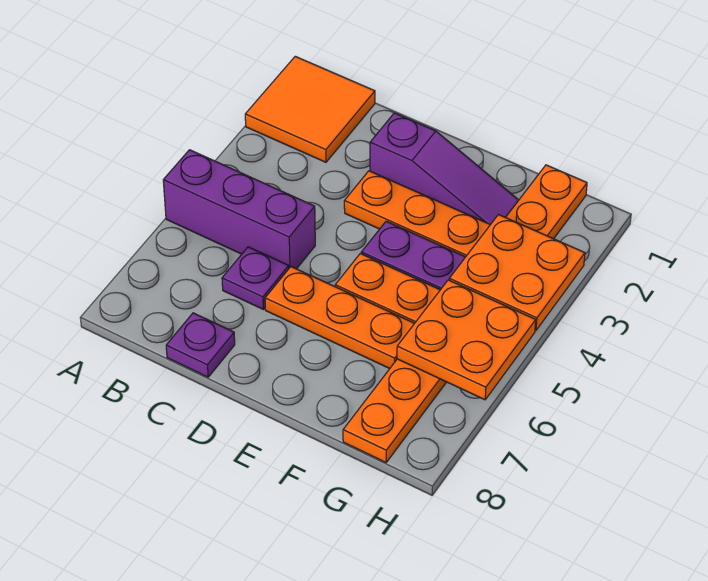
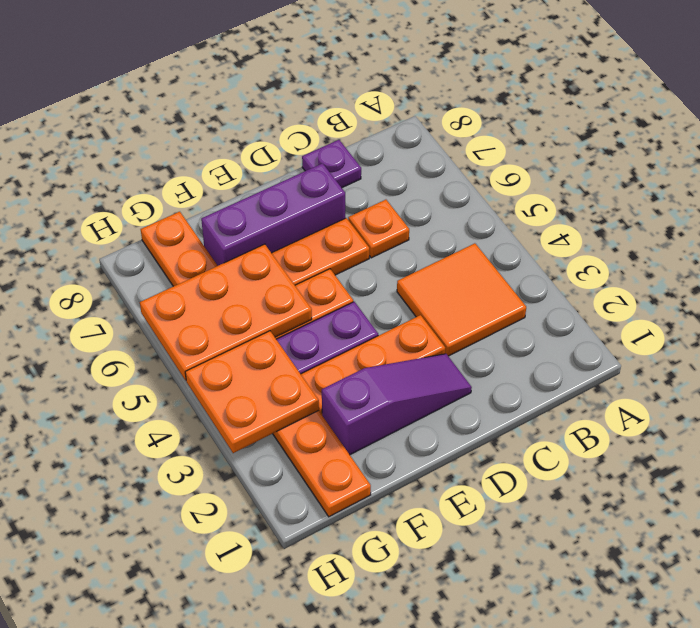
orange 2x2 tile [245,56,375,162] -> orange 2x2 tile moved to [397,243,526,356]
purple 1x3 brick [163,150,315,269] -> purple 1x3 brick moved to [201,163,345,266]
purple 1x1 plate [222,247,289,309] -> orange 1x1 plate [348,200,409,258]
purple 1x3 slope [370,113,519,225] -> purple 1x3 slope turned to [322,354,472,455]
orange 2x2 plate [397,280,536,400] -> orange 2x3 plate [140,244,312,380]

